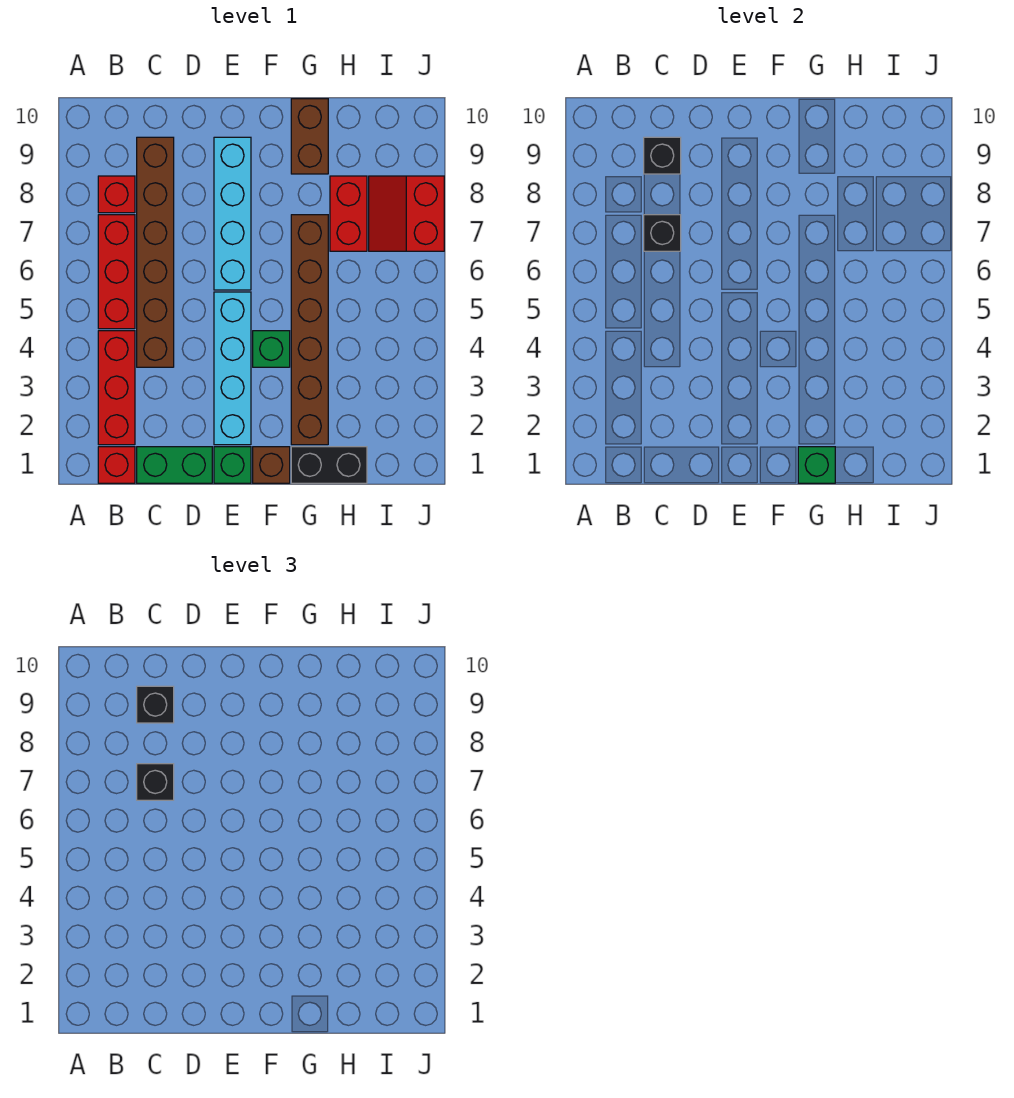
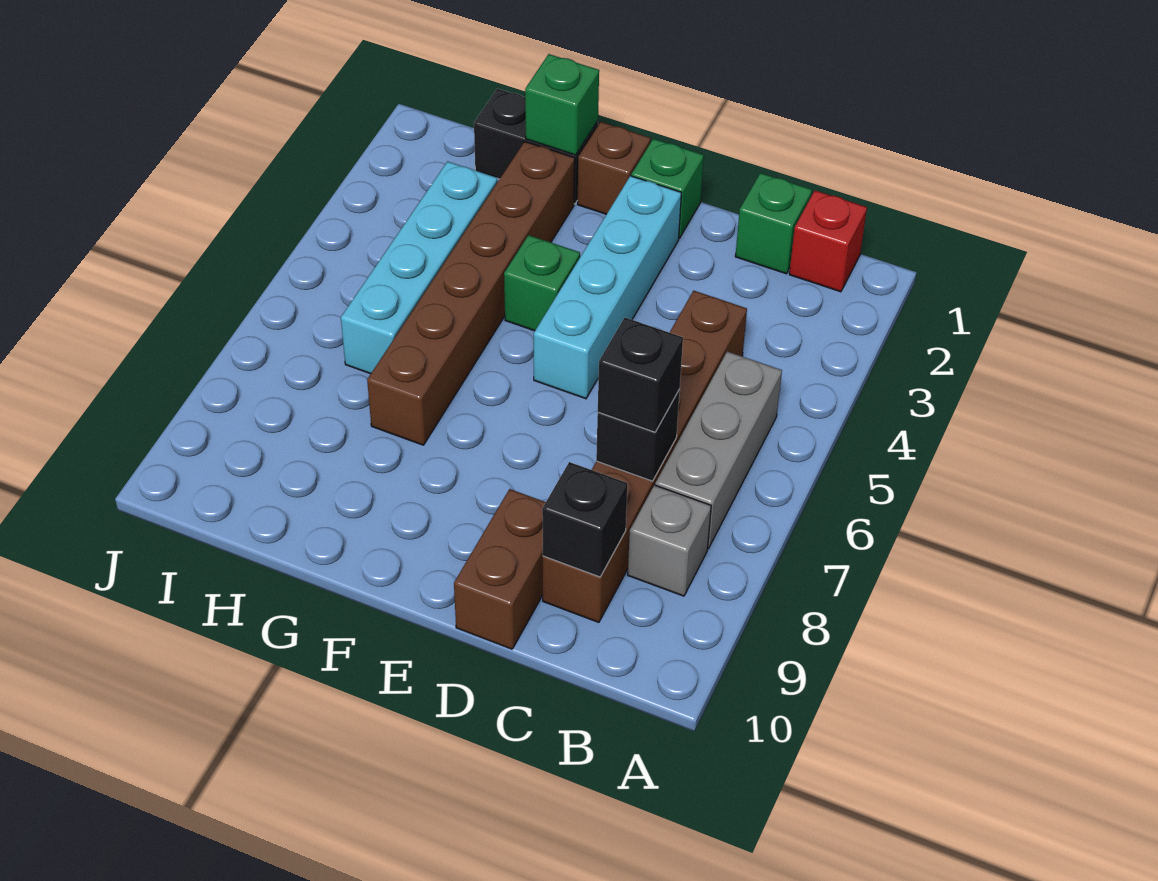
red 1x3 brick [98,331,135,445] -> none
red 1x3 brick [98,215,135,329] -> grey 1x3 brick [655,351,782,549]
red 1x1 brick [98,176,135,213] -> grey 1x1 brick [628,485,711,596]
green 1x2 brick [137,447,212,483] -> green 1x1 brick [735,173,812,274]
black 1x1 brick [137,686,174,723] -> none
cyan 1x4 brick [214,137,251,290] -> cyan 1x4 brick moved to [341,161,497,374]
brown 1x2 brick [291,99,328,174] -> brown 1x2 brick moved to [454,489,546,649]
red 1x2 brick [330,176,367,251] -> none
red 2x2 slope [369,176,444,251] -> none

